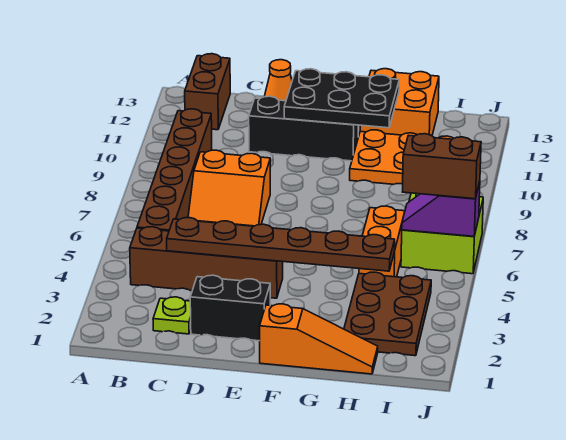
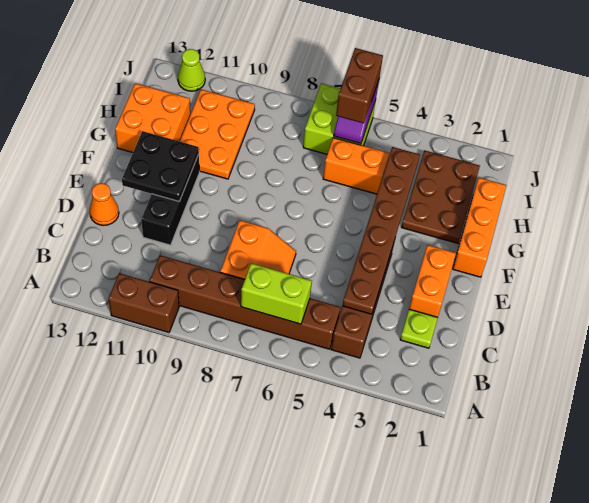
none -> lime 1x2 brick [241,263,312,324]
brown 1x2 brick [185,54,230,130] -> brown 1x2 brick moved to [108,273,179,333]
black 1x2 brick [190,275,270,341] -> orange 1x2 brick [409,245,456,317]
black 2x3 plate [284,69,399,128] -> black 2x2 plate [122,131,199,201]
orange 1x3 slope [260,304,378,374] -> orange 1x3 brick [453,178,506,277]
brown 2x3 plate [344,272,431,356] -> brown 2x3 plate turned to [402,150,480,243]
none -> lime 1x1 cone [178,49,205,91]

